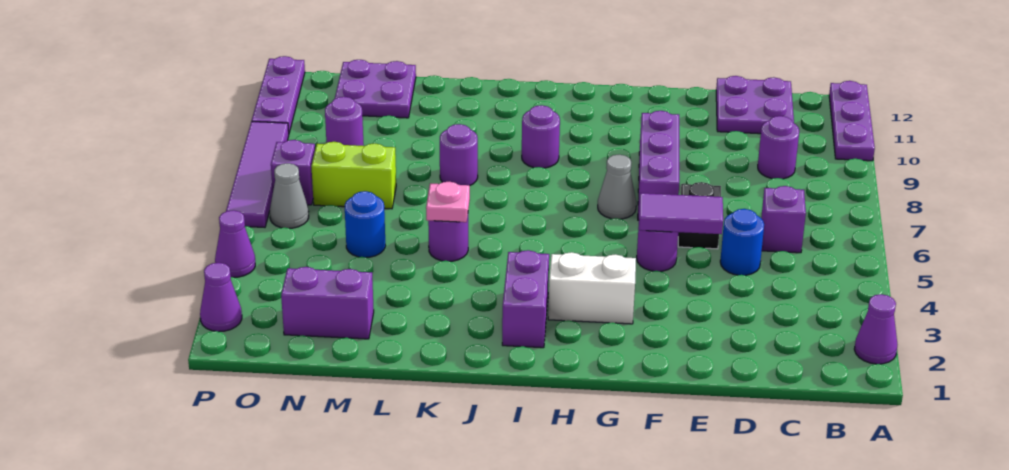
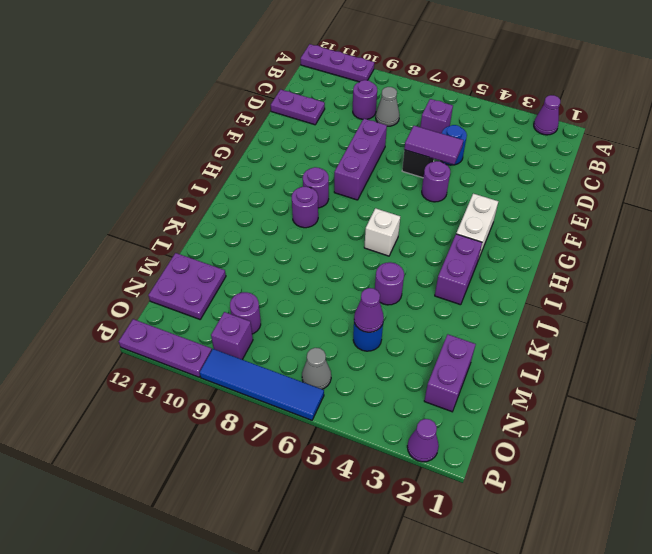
purple 2x2 plate [716,76,794,134] -> purple 1x2 plate [271,89,325,125]
purple 1x2 tile [639,193,723,234] -> purple 1x2 tile turned to [404,126,463,165]
purple 1x3 brick [638,111,679,220] -> purple 1x3 brick turned to [334,119,387,200]
grey 1x1 cone [598,154,636,219] -> grey 1x1 cone moved to [376,87,399,126]
purple 1x2 brick [502,250,549,348] -> purple 1x2 brick turned to [435,234,482,305]
none -> white 1x1 brick [364,208,400,256]
pink 1x1 plate [426,182,470,222] -> none
purple 1x1 round brick [440,124,478,185] -> purple 1x1 round brick moved to [303,167,329,208]
lime 1x2 brick [311,142,396,209] -> none
purple 1x1 brick [271,140,315,205] -> purple 1x1 brick moved to [211,312,253,360]
purple 1x1 cone [215,210,255,277] -> purple 1x1 cone moved to [354,288,384,332]
purple 1x4 tile [226,121,289,227] -> blue 1x4 tile [200,349,324,420]

